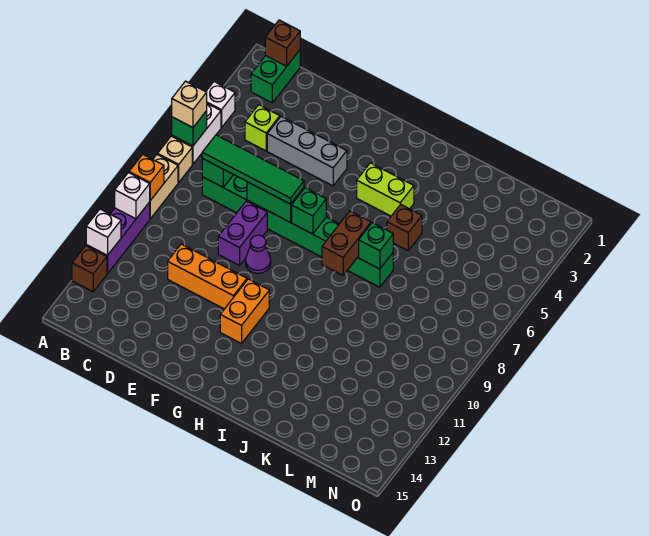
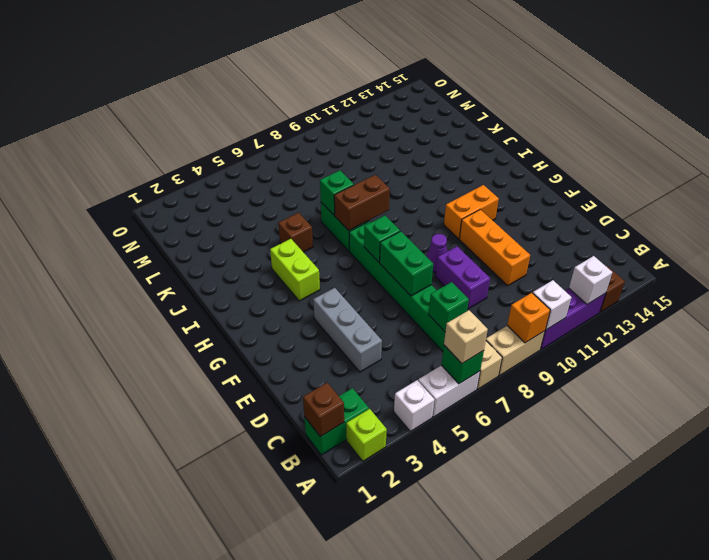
lime 1x1 brick [245,105,280,151] -> lime 1x1 brick moved to [346,409,387,461]
green 1x4 tile [202,135,304,204] -> none
purple 1x2 brick [218,201,267,265] -> purple 1x2 brick turned to [436,246,490,309]

